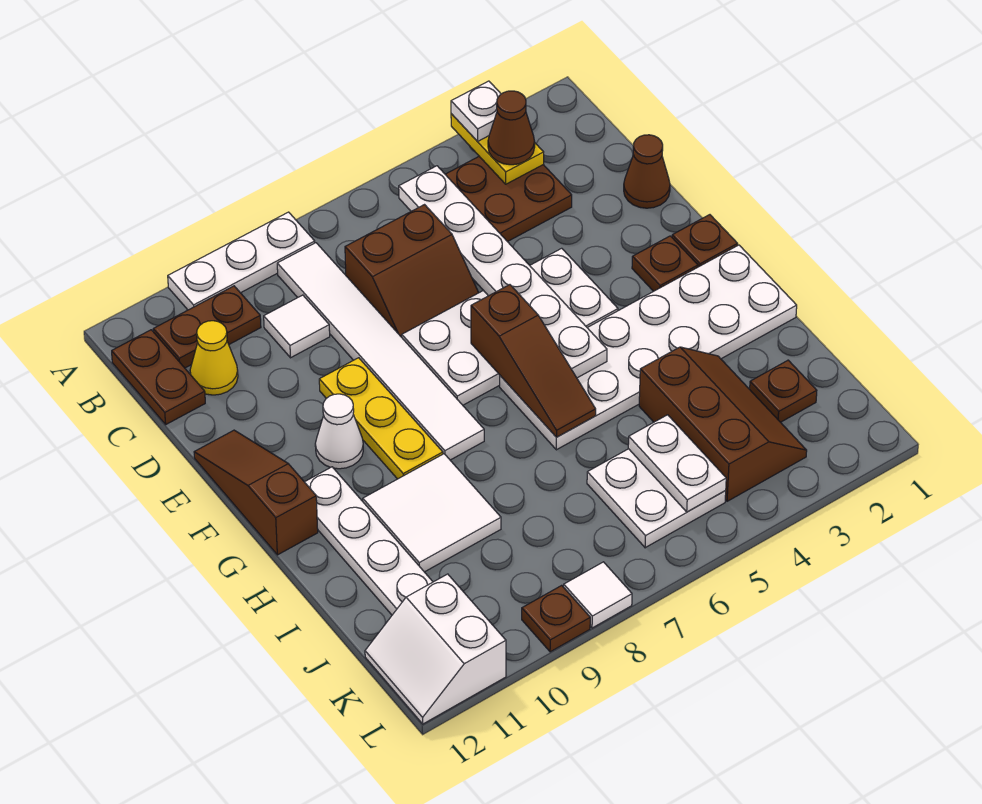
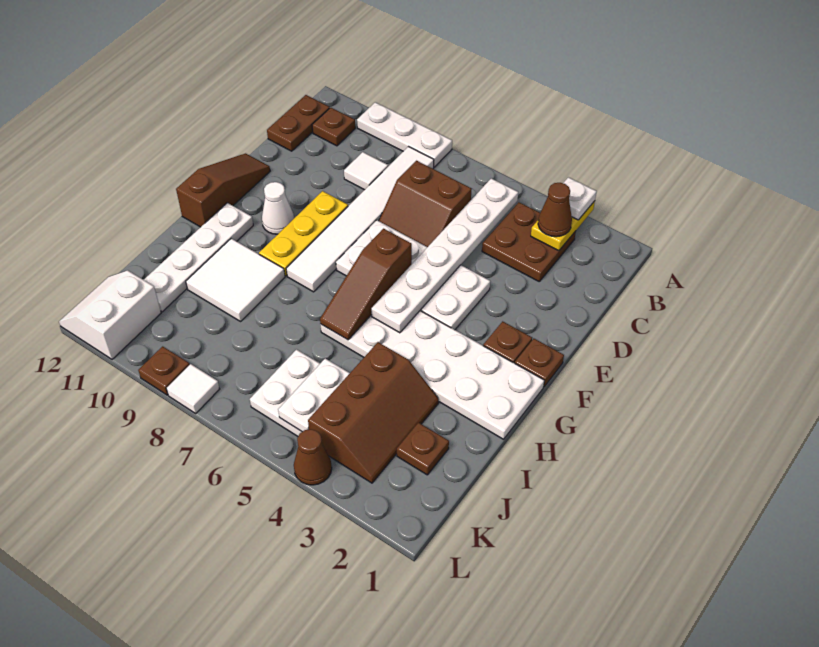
brown 1x2 plate [153,286,261,368] -> brown 1x1 plate [312,108,355,146]
yellow 1x1 cone [190,321,238,395] -> none
brown 1x1 cone [624,135,670,208] -> brown 1x1 cone moved to [294,429,332,485]

